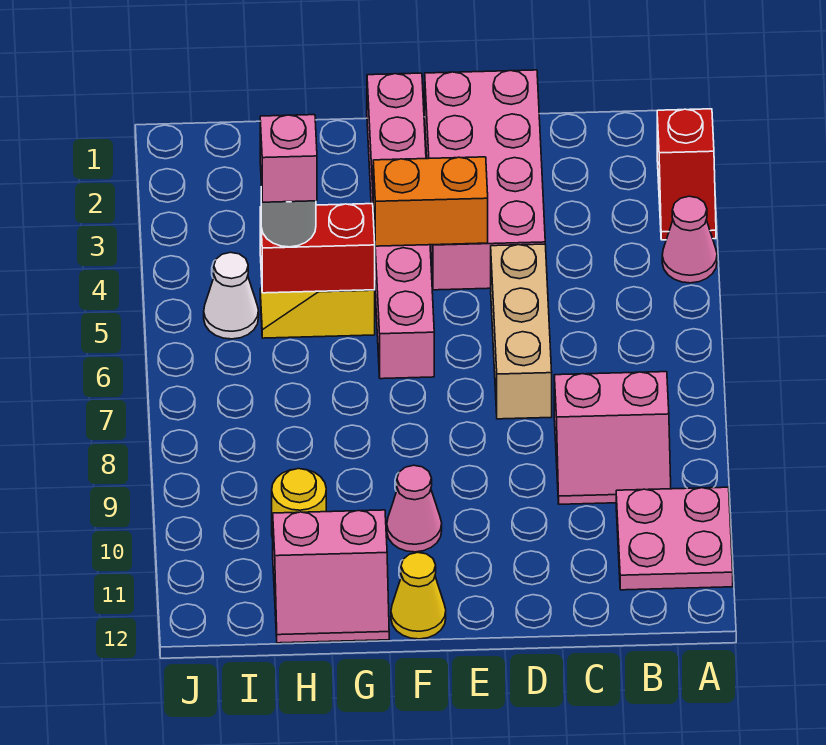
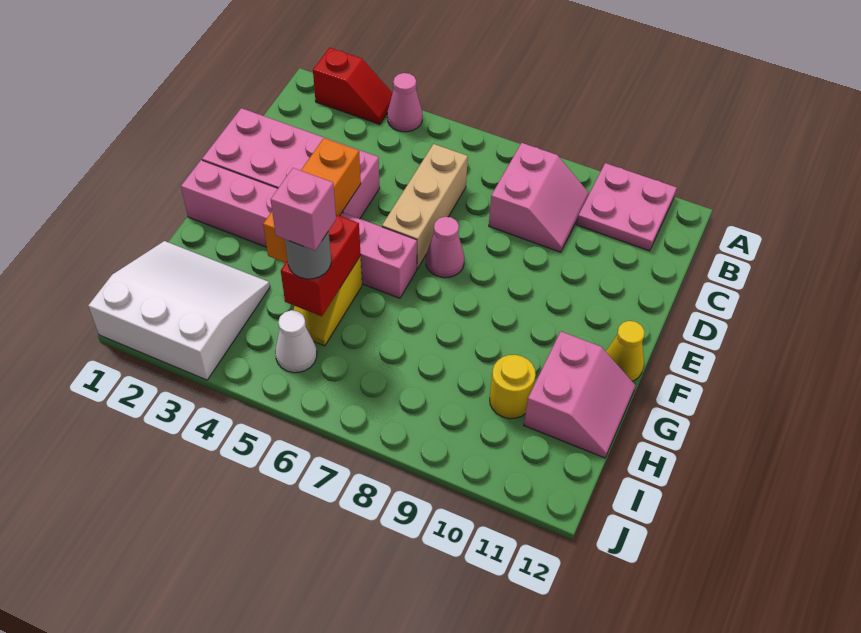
tan 1x3 brick [491,244,552,419] -> tan 1x3 brick turned to [382,144,468,269]
orange 1x2 brick [373,157,488,246] -> orange 1x3 brick [263,138,361,263]
pink 1x1 cone [387,465,442,552] -> pink 1x1 cone moved to [426,217,464,278]
none -> white 3x3 slope [88,241,270,380]

